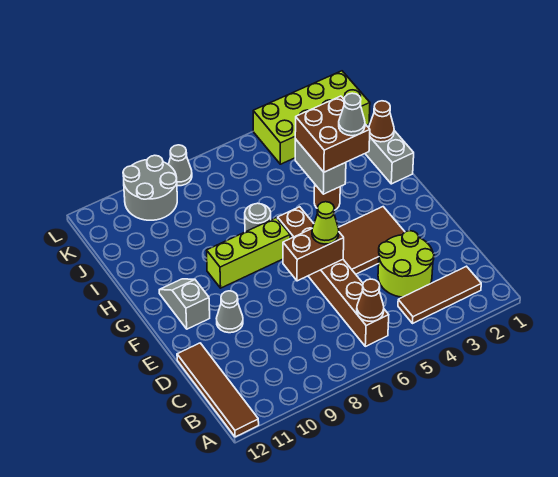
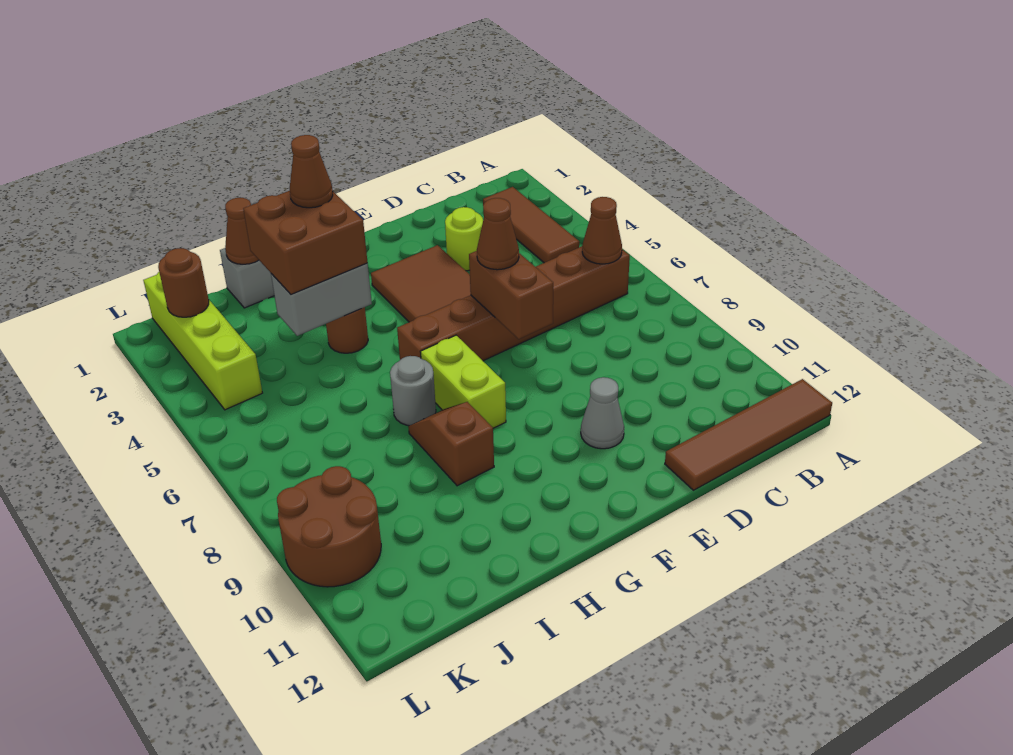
lime 2x2 round brick [378,231,434,297] -> lime 1x1 round brick [445,207,483,271]
lime 1x1 cone [312,202,339,244] -> brown 1x1 cone [477,198,519,270]
grey 1x2 slope [159,279,210,329] -> none
lime 1x3 brick [206,218,290,288] -> lime 1x2 brick [421,335,506,428]
grey 1x1 cone [339,93,365,136] -> brown 1x1 cone [290,135,333,208]
none -> brown 1x2 slope [408,402,494,486]
lime 2x4 brick [253,71,370,164] -> lime 1x4 brick [143,272,262,410]
none -> brown 1x1 round brick [158,248,209,317]
grey 2x2 round brick [123,155,177,220] -> brown 2x2 round brick [277,466,381,587]
grey 1x1 cone [168,145,192,186] -> none

